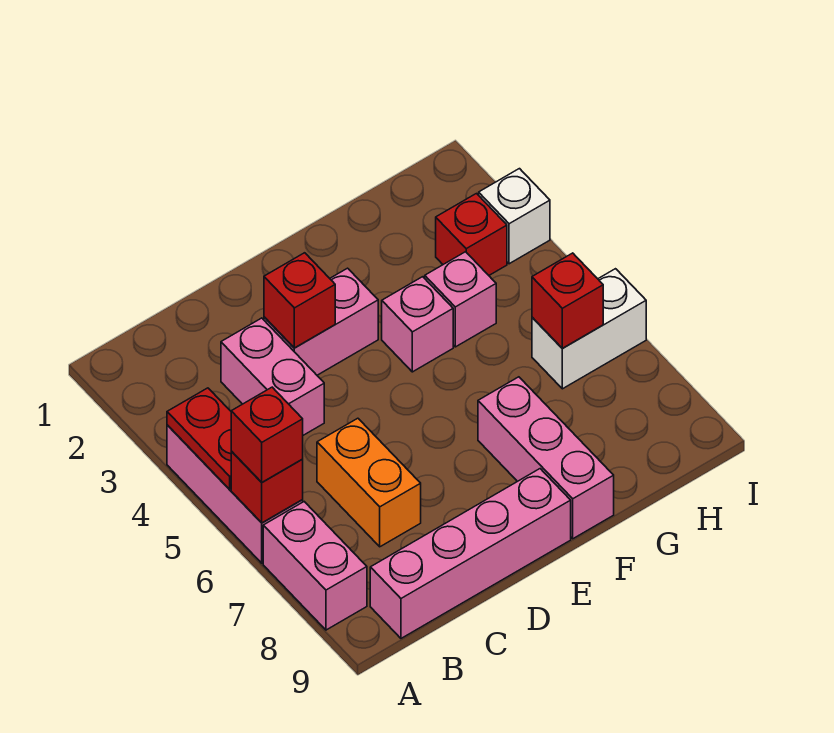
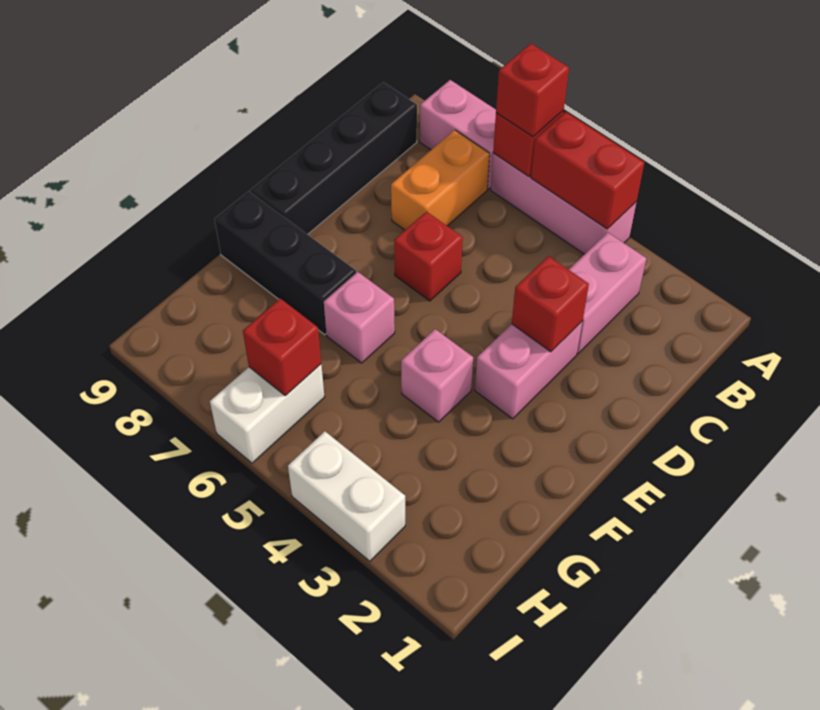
red 1x2 plate [167,388,231,489] -> red 1x2 brick [531,112,644,229]
pink 1x4 brick [370,469,571,638] -> black 1x4 brick [251,82,417,234]
pink 1x2 brick [221,318,324,435] -> pink 1x2 brick turned to [569,233,646,354]
orange 1x2 brick [317,418,421,547] -> orange 1x2 brick turned to [391,130,490,230]
pink 1x3 brick [478,377,614,539] -> black 1x3 brick [215,191,356,335]
pink 1x1 brick [425,252,496,347] -> pink 1x1 brick moved to [324,272,395,363]
red 1x1 brick [436,194,507,275] -> red 1x1 brick moved to [394,211,463,301]
white 1x1 brick [479,169,550,264] -> white 1x2 brick [288,431,405,561]

